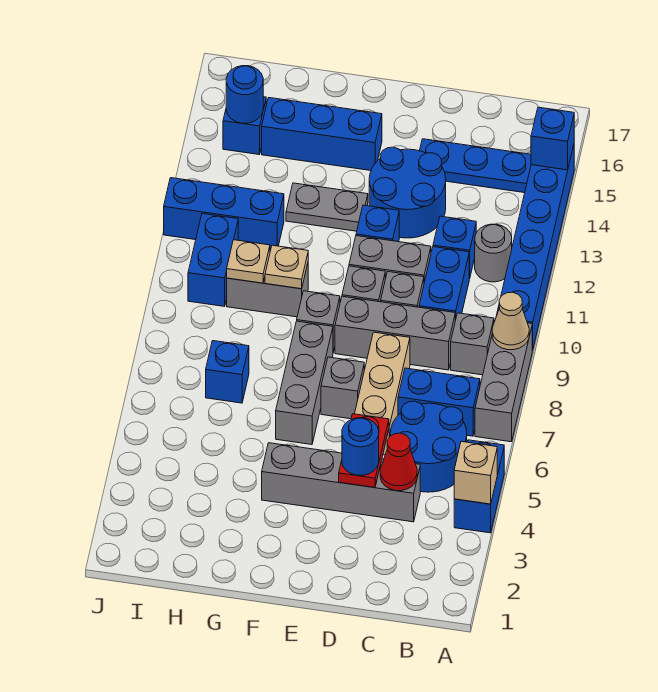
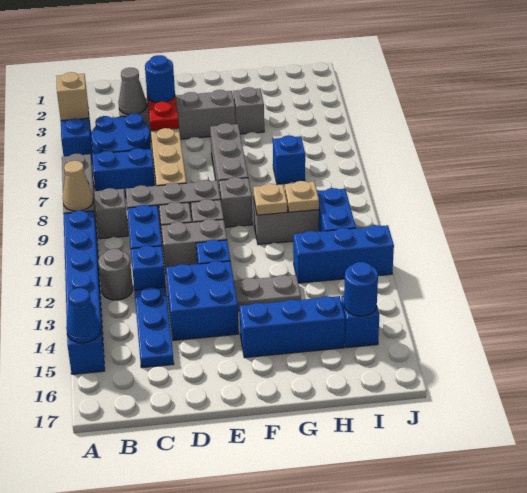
blue 1x1 brick [531,107,574,170] -> blue 1x1 cone [66,288,100,343]
blue 1x3 plate [420,139,531,193] -> blue 1x3 plate turned to [134,287,174,368]
red 1x1 cone [380,433,417,491] -> grey 1x1 cone [118,68,147,114]
blue 2x2 round brick [369,147,446,238] -> blue 2x2 brick [166,261,239,341]
grey 1x1 brick [321,357,364,419] -> grey 1x1 brick moved to [233,87,264,134]

